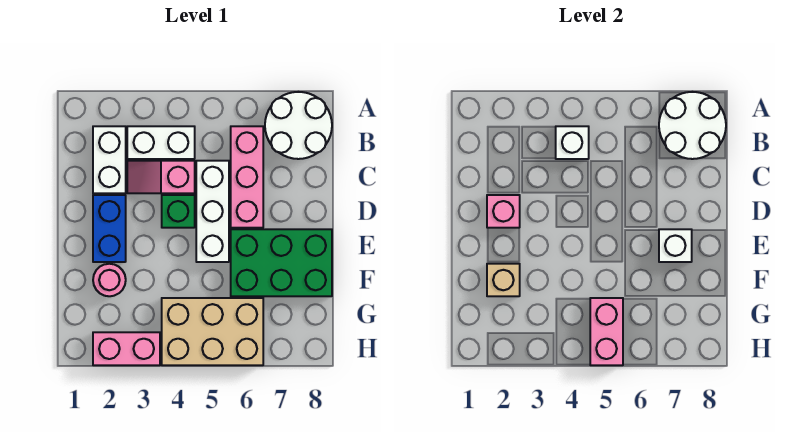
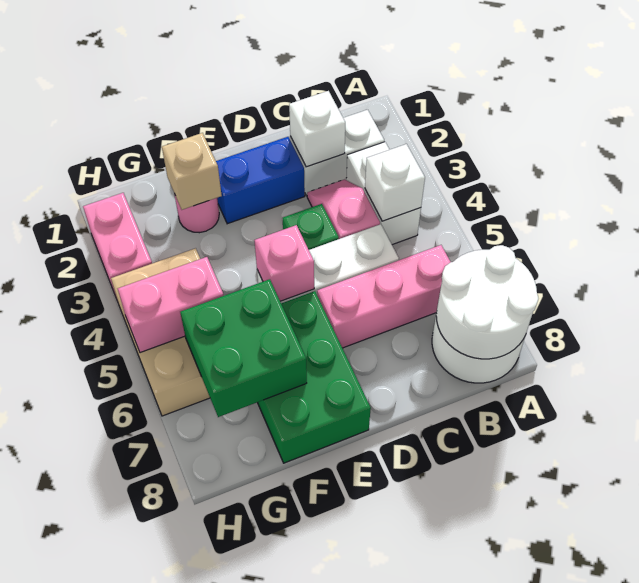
pink 1x1 brick [487,195,520,228] -> pink 1x1 brick moved to [254,225,314,301]
white 1x1 brick [659,229,692,262] -> white 1x1 brick moved to [289,91,345,167]
none -> green 2x2 brick [180,279,307,417]

